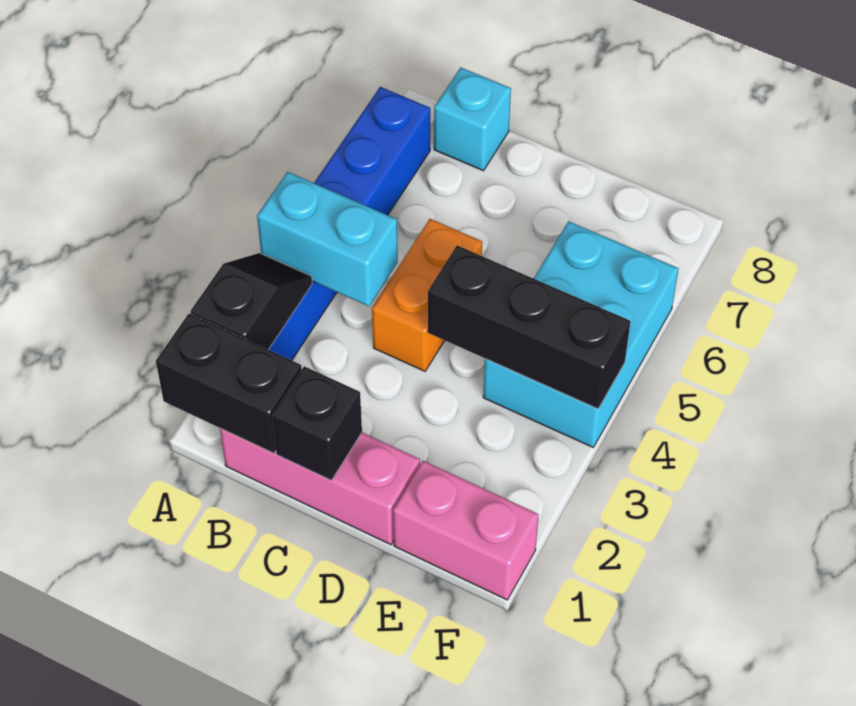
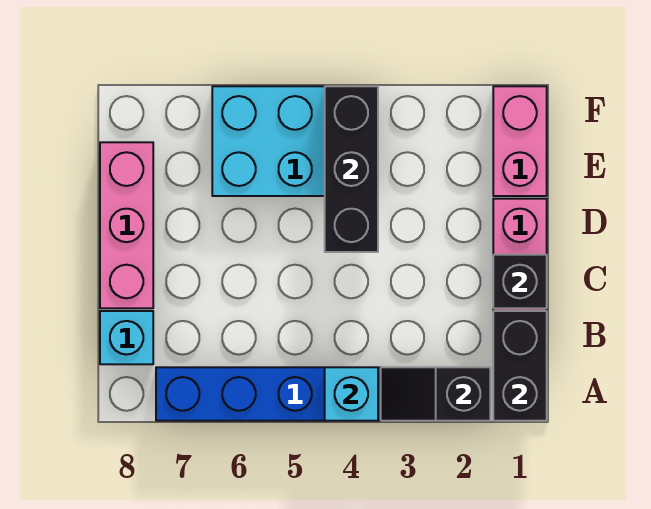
cyan 1x2 brick [257,172,398,306] -> cyan 1x1 brick [325,367,378,421]
orange 1x2 brick [372,219,482,371] -> none
none -> pink 1x3 brick [100,142,153,308]

